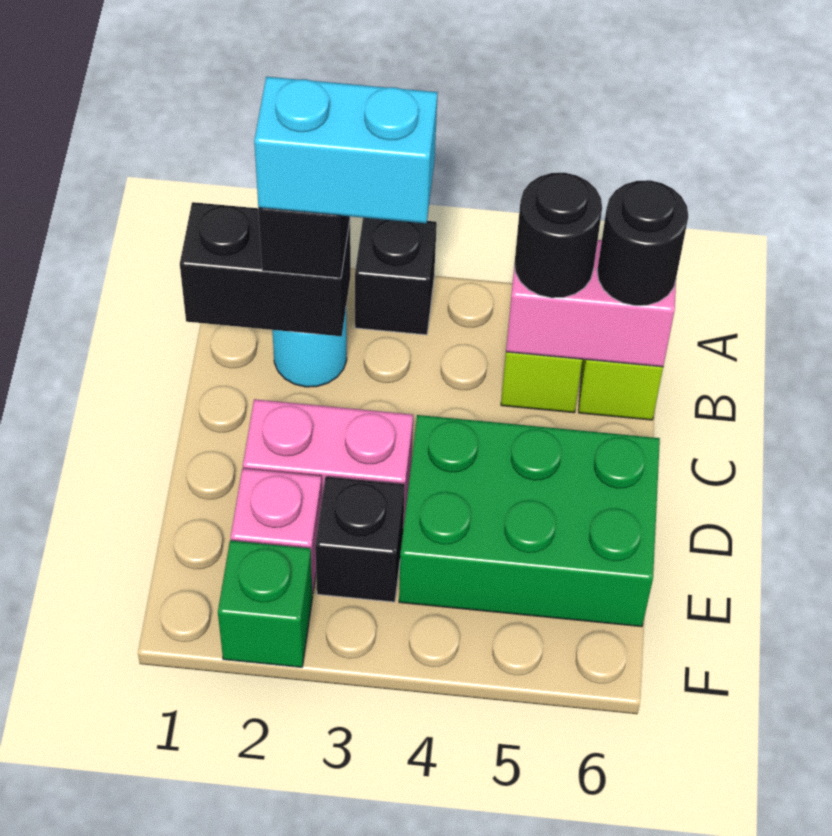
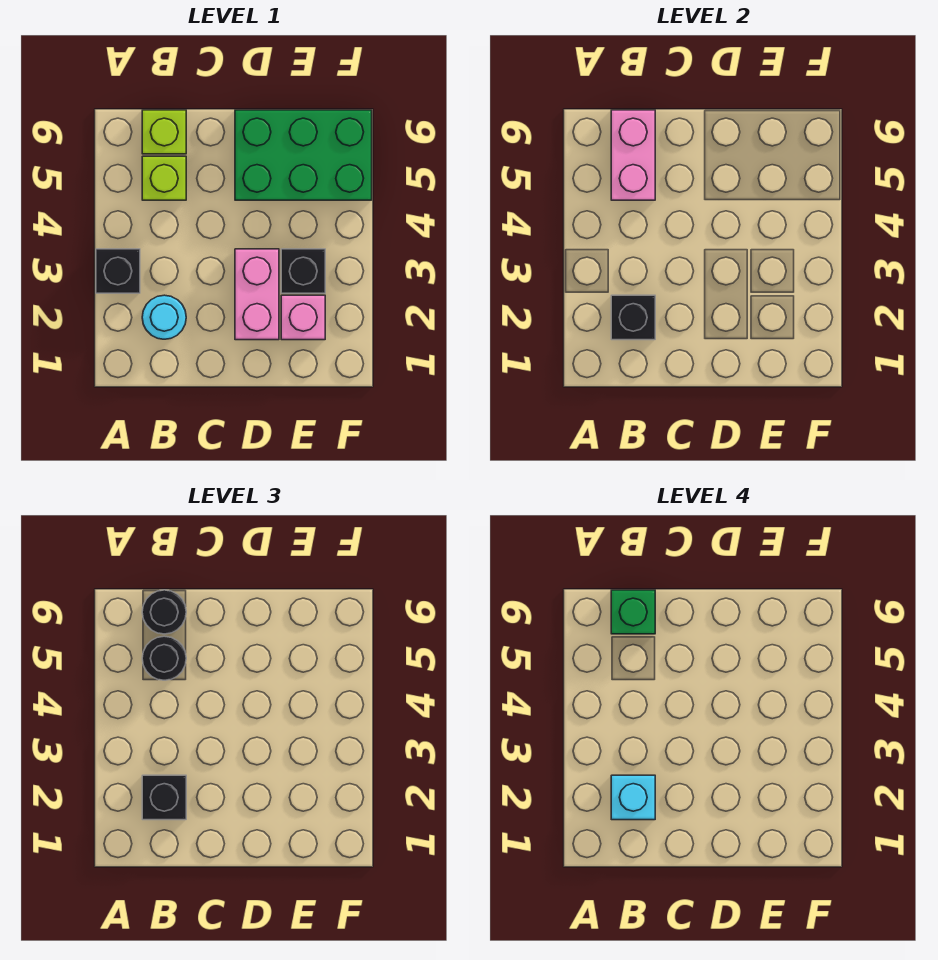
black 1x2 brick [180,202,351,336] -> black 1x1 brick [611,295,655,340]
cyan 1x2 brick [254,77,438,223] -> cyan 1x1 brick [611,775,655,820]
green 2x3 brick [399,415,660,627] -> green 2x3 brick turned to [235,110,372,200]
green 1x1 brick [218,540,313,667] -> green 1x1 brick moved to [611,590,655,634]

